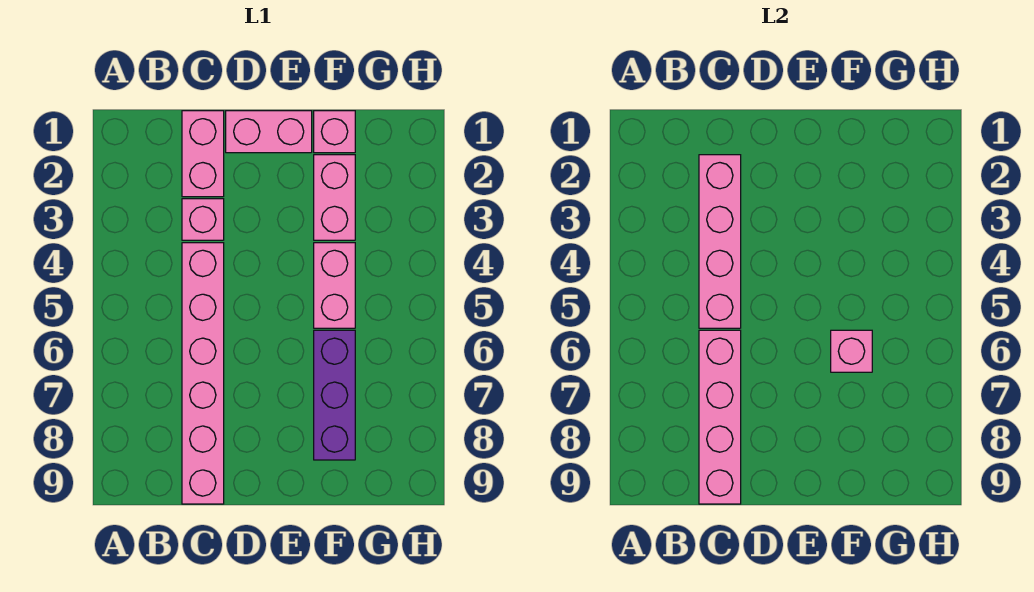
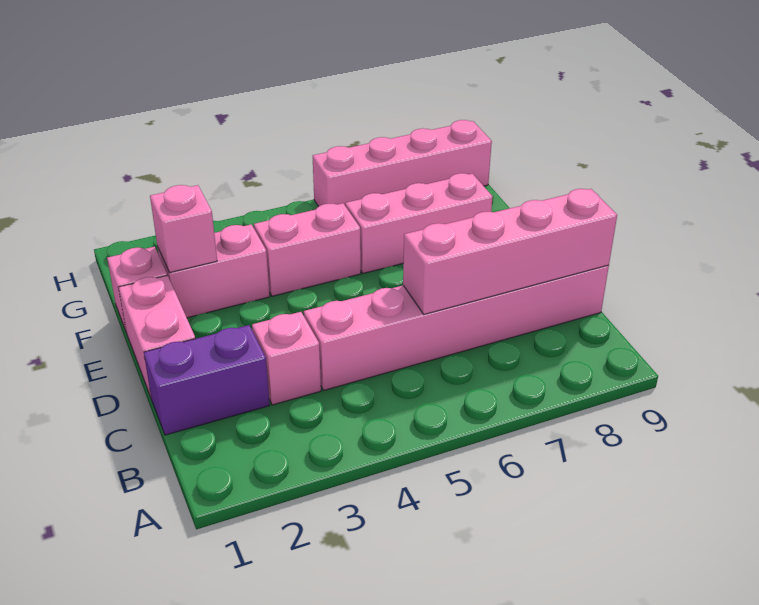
pink 1x2 brick [182,111,224,197] -> purple 1x2 brick [144,325,270,435]
pink 1x4 brick [699,155,741,328] -> pink 1x4 brick moved to [313,120,492,207]
purple 1x3 brick [314,330,355,460] -> pink 1x3 brick [345,173,493,273]
pink 1x1 brick [831,330,872,372] -> pink 1x1 brick moved to [150,185,217,273]

